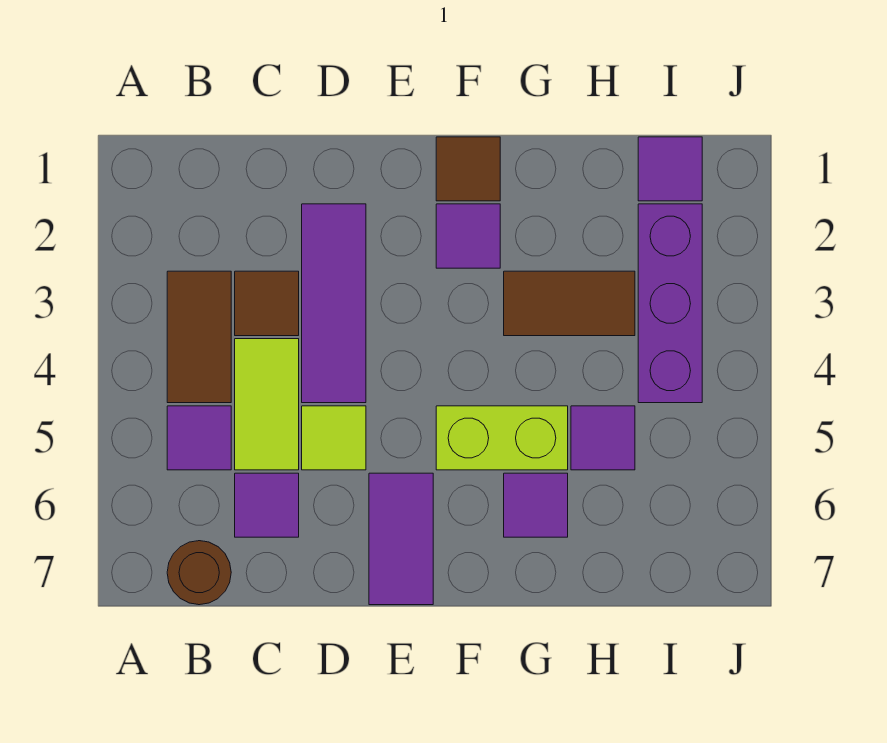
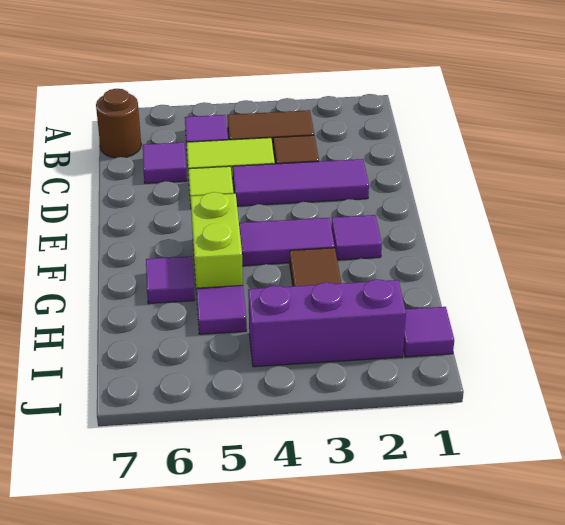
purple 1x2 tile [369,473,433,605] -> purple 1x2 tile moved to [239,218,335,266]
brown 1x1 tile [436,137,500,201] -> none

